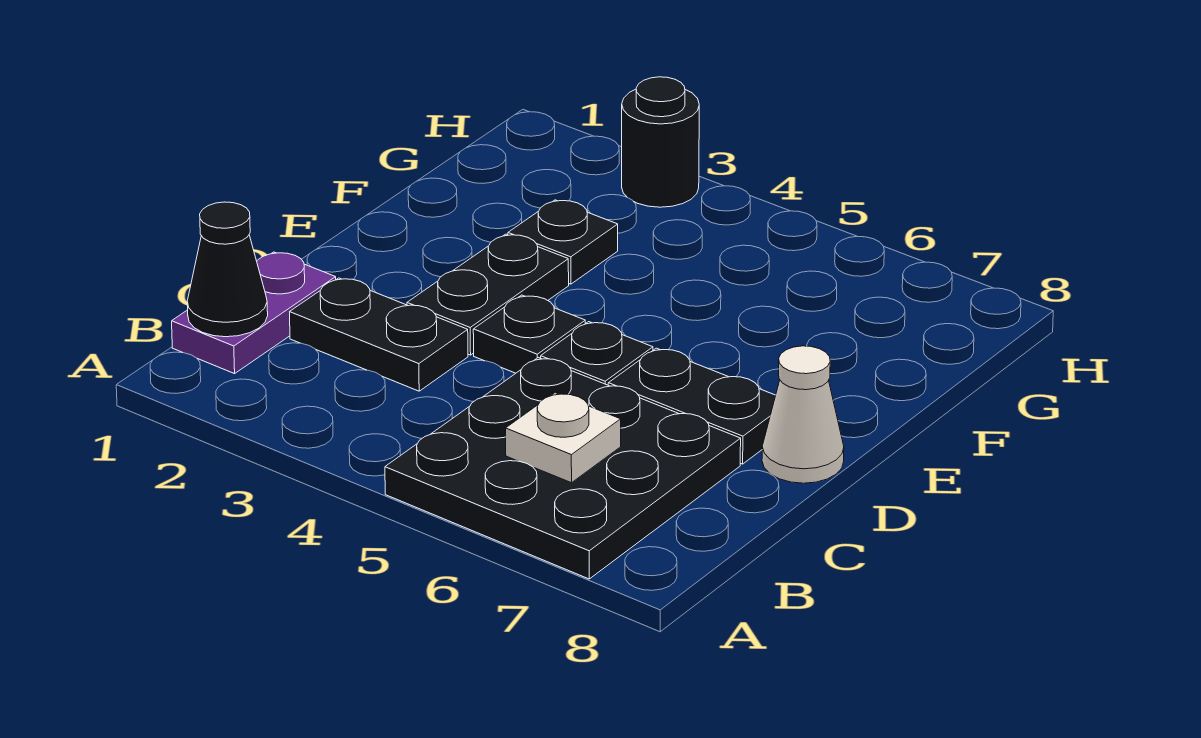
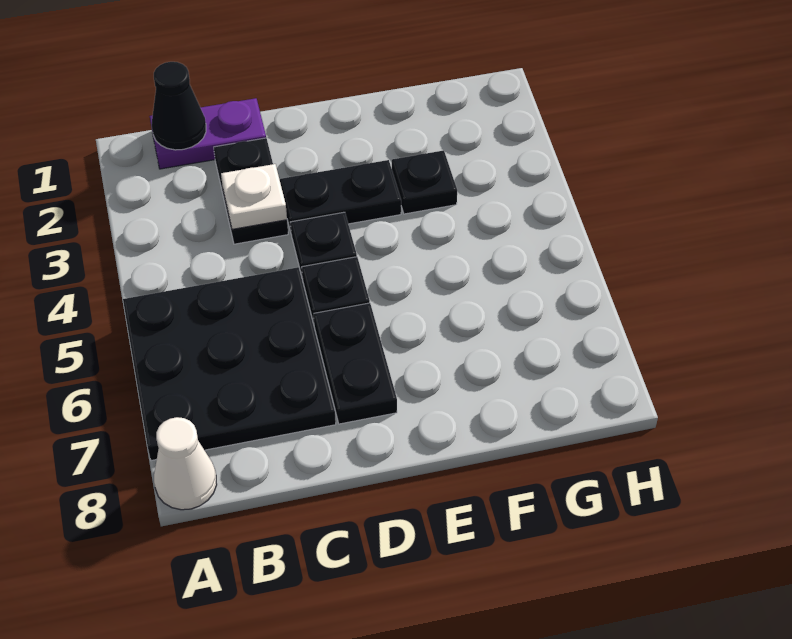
white 1x1 plate [506,393,621,483] -> white 1x1 plate moved to [221,164,287,229]
white 1x1 cone [762,346,844,483] -> white 1x1 cone moved to [154,417,217,510]
black 1x1 round brick [622,77,699,207] -> none

